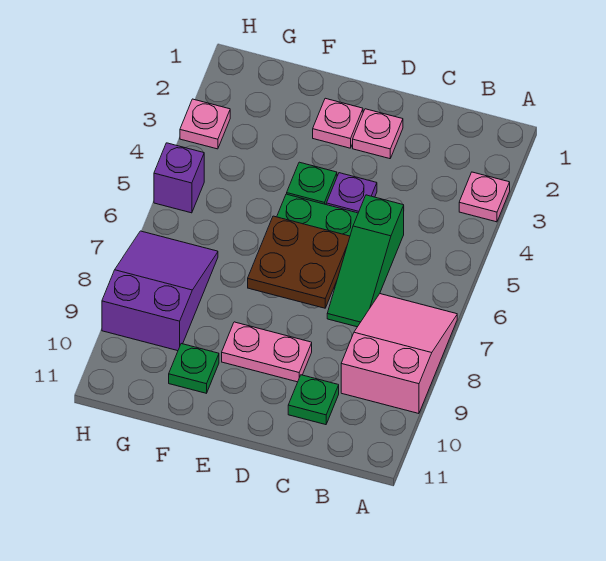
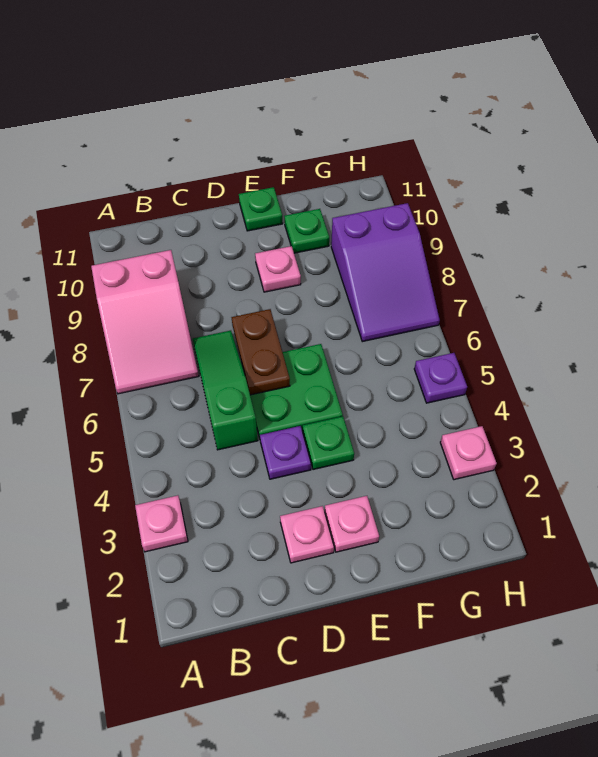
green 1x1 plate [288,375,339,425] -> green 1x1 plate moved to [239,187,283,231]
brown 2x2 plate [248,216,350,308] -> brown 1x2 plate [231,309,290,395]
pink 1x2 plate [222,322,312,382] -> pink 1x1 plate [255,246,301,292]
purple 1x1 brick [154,143,204,213] -> purple 1x1 plate [414,353,467,403]

